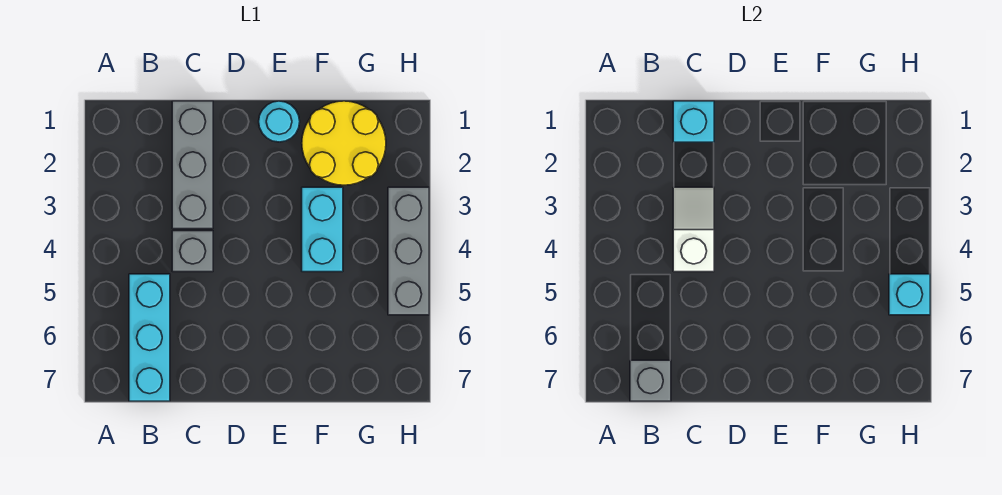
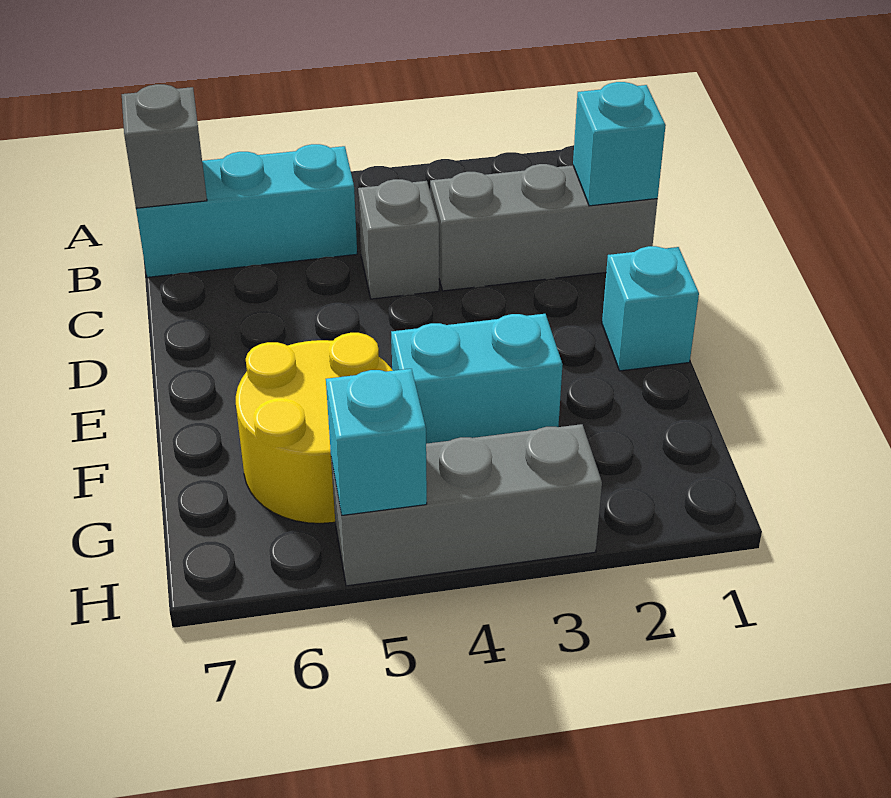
white 1x2 slope [673,187,714,272] -> none
cyan 1x1 round brick [259,101,300,142] -> cyan 1x1 brick [602,246,699,371]
yellow 2x2 round brick [302,101,386,185] -> yellow 2x2 round brick moved to [236,333,393,523]

